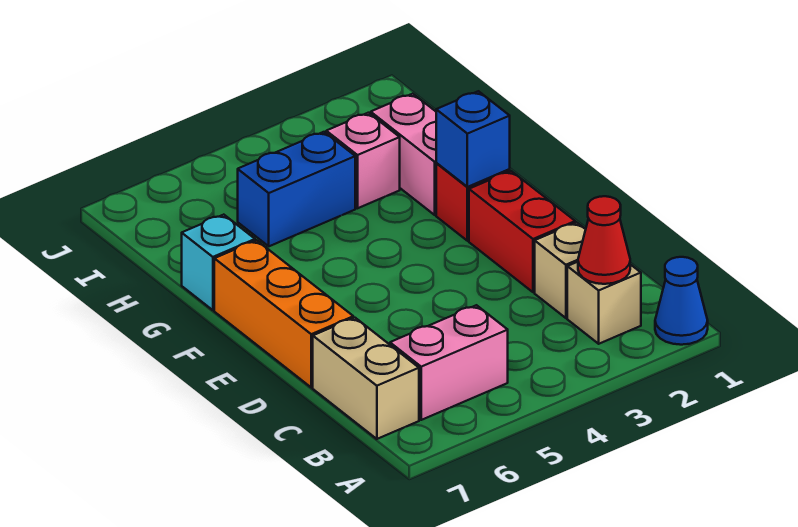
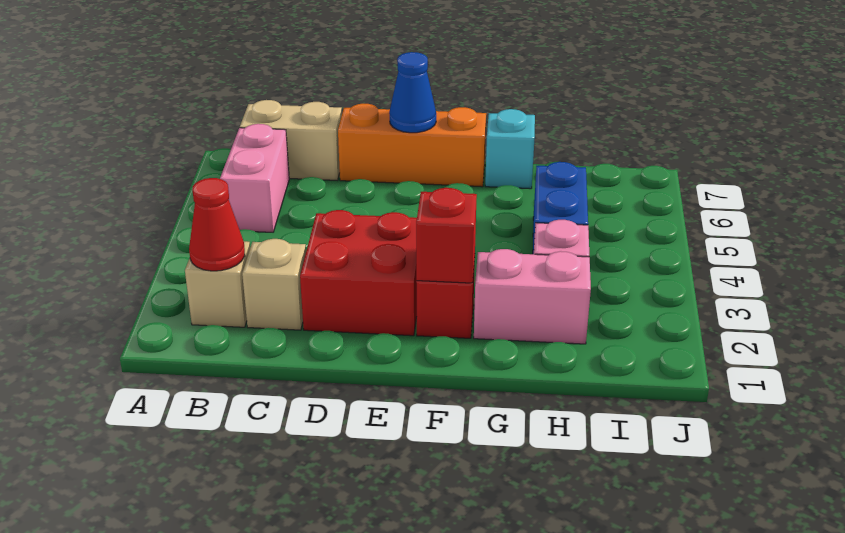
blue 1x1 cone [655,257,708,345] -> blue 1x1 cone moved to [389,52,436,133]
red 1x2 brick [469,171,575,292] -> red 2x2 brick [300,210,417,336]
blue 1x1 brick [436,91,510,187] -> red 1x1 brick [416,188,477,283]

